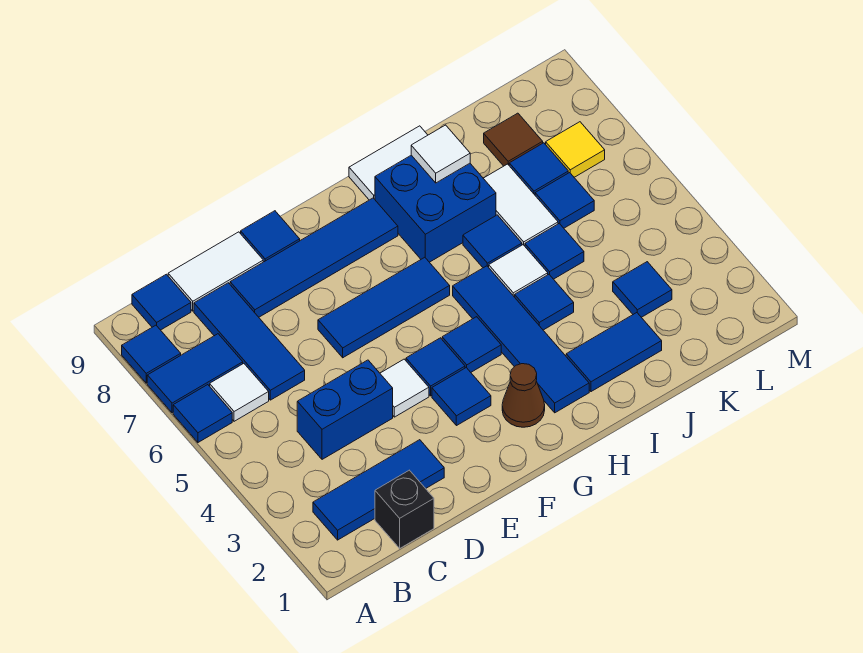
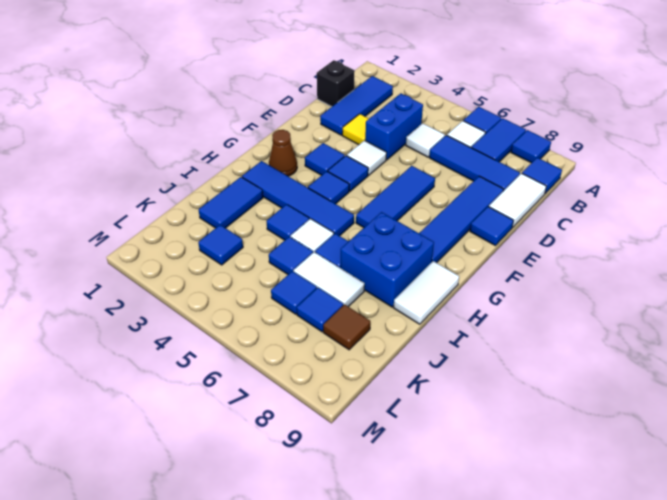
white 1x1 tile [411,125,470,183] -> white 1x1 tile moved to [406,123,445,157]
yellow 1x1 tile [546,122,605,177] -> yellow 1x1 tile moved to [342,114,369,145]

